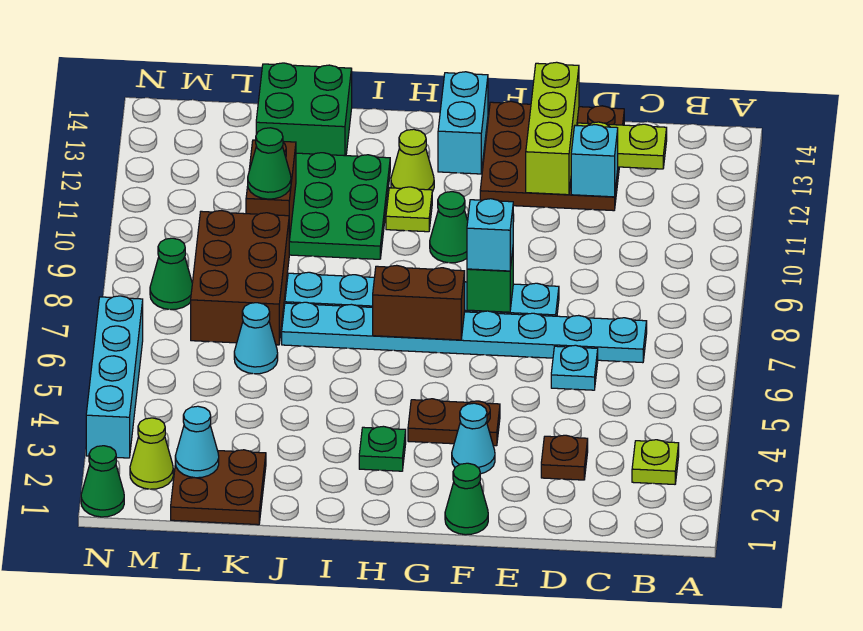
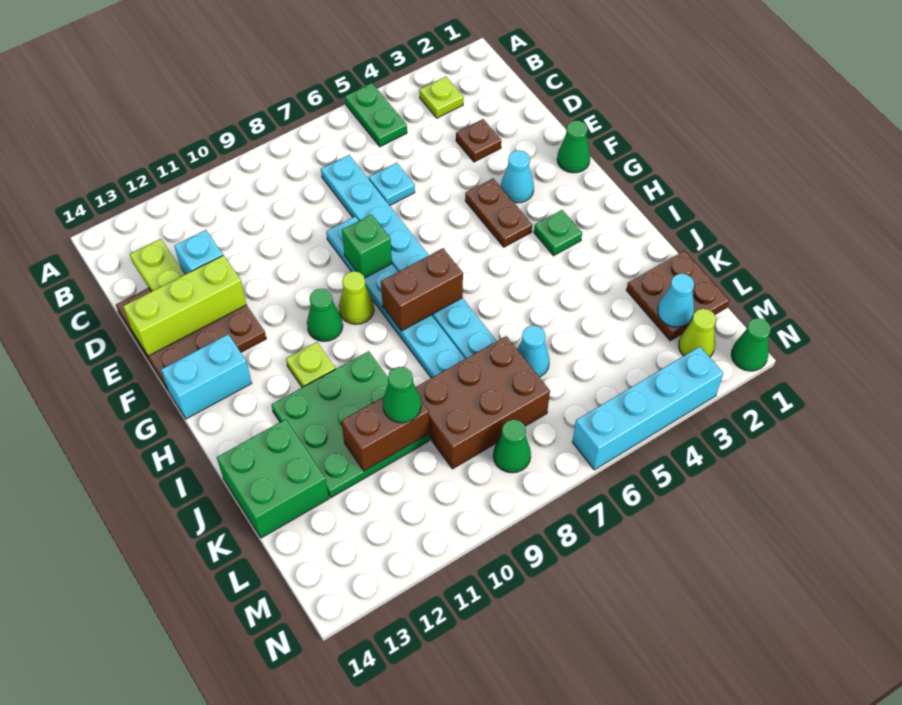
none -> green 1x2 plate [345,83,407,147]
cyan 1x1 brick [467,199,513,271] -> none
brown 1x2 brick [373,265,465,340] -> brown 1x2 brick turned to [381,248,463,331]
lime 1x1 cone [391,129,434,192] -> lime 1x1 cone moved to [339,271,374,324]

